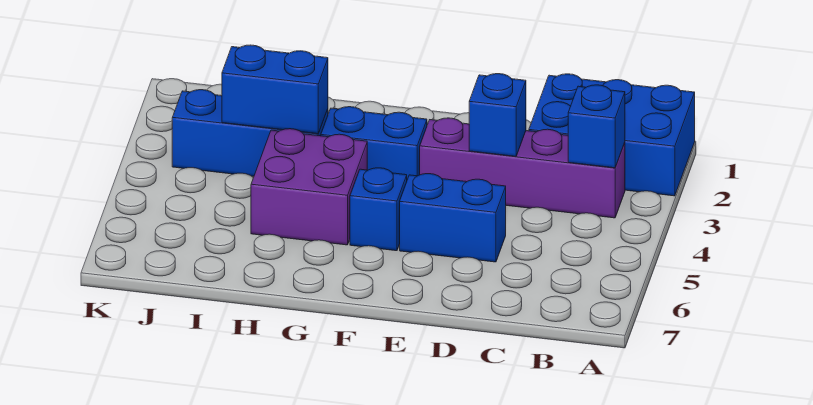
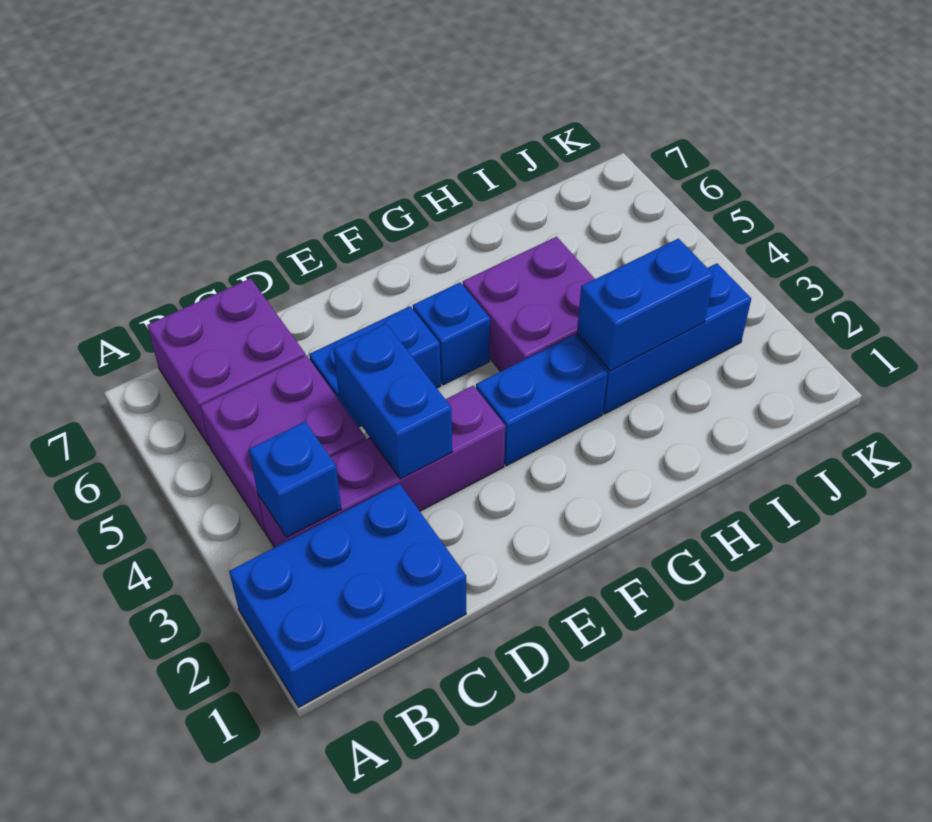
none -> purple 2x2 brick [200,355,366,532]
none -> purple 2x2 brick [147,278,305,446]
blue 1x1 brick [469,74,526,156] -> blue 1x2 brick [334,324,452,479]

